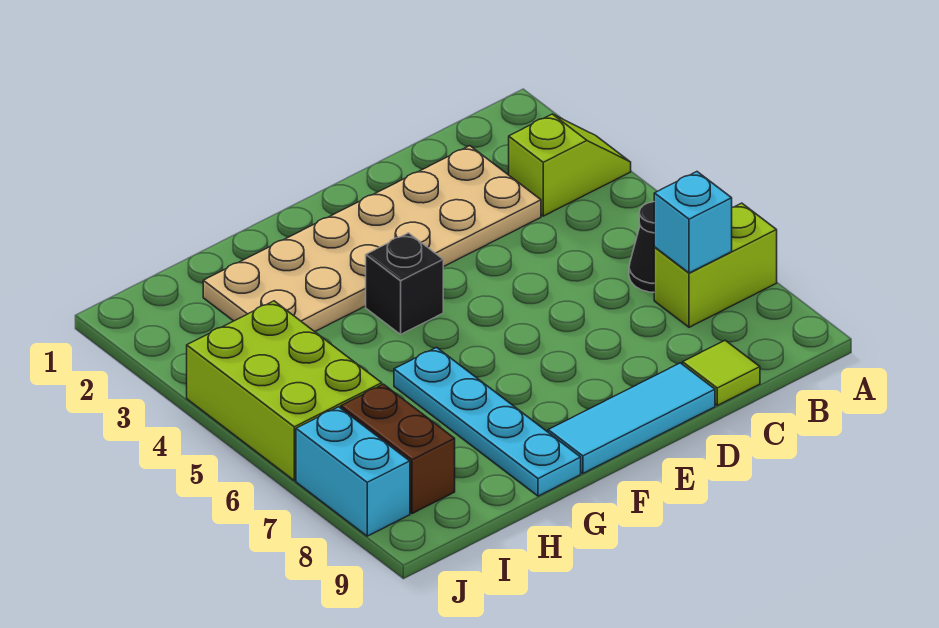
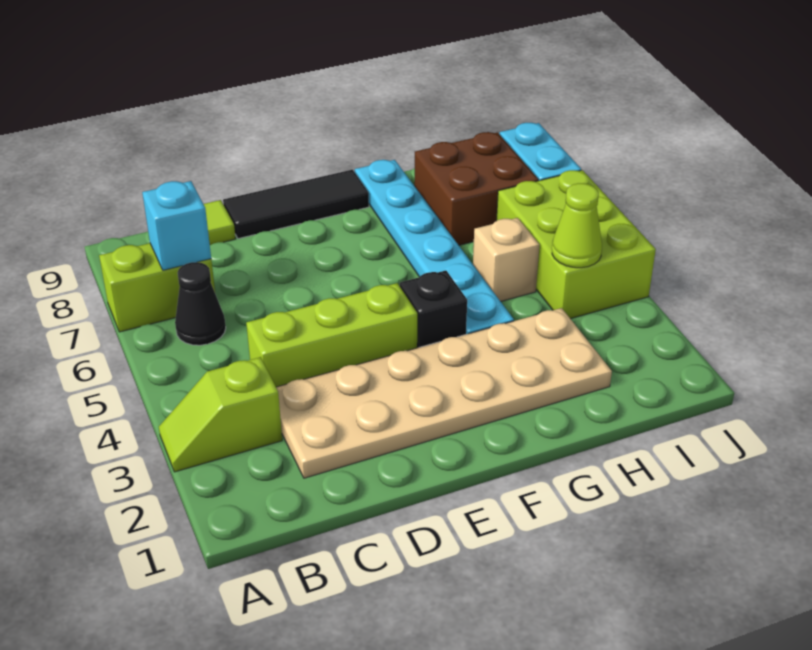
none -> lime 1x3 brick [246,283,417,387]
cyan 1x3 tile [548,363,715,473] -> black 1x3 tile [223,170,369,239]
cyan 1x4 plate [394,347,581,496] -> cyan 1x6 plate [355,160,514,334]
none -> tan 1x1 brick [473,218,540,301]
none -> lime 1x1 cone [552,183,602,268]
brown 1x2 brick [341,384,455,514] -> brown 2x2 brick [414,132,539,245]

